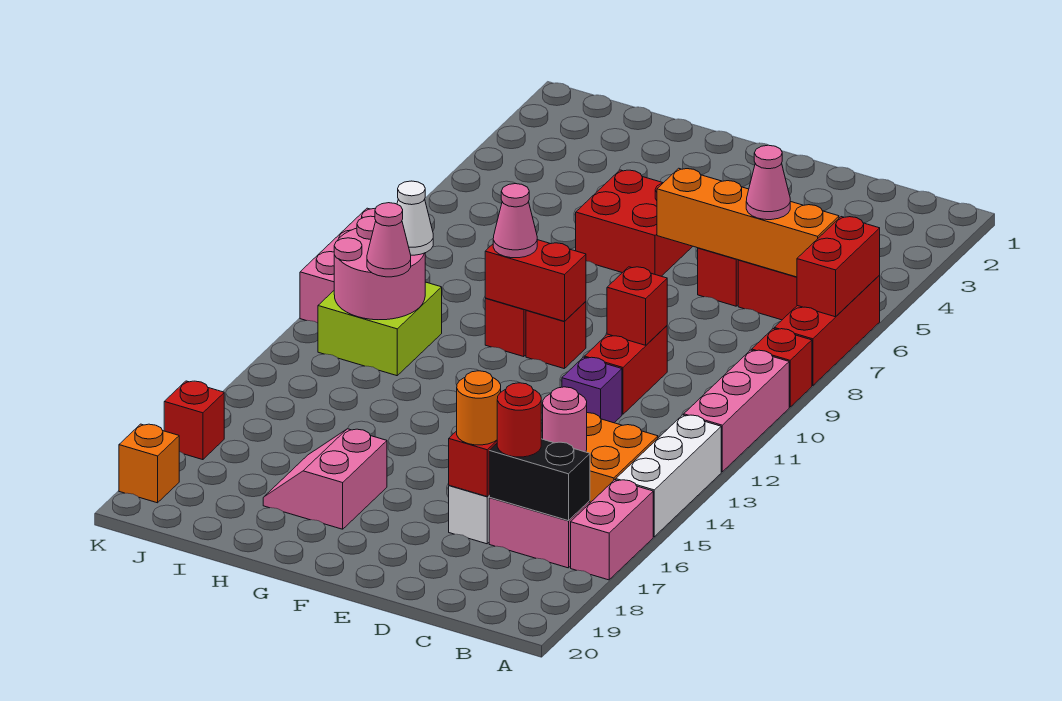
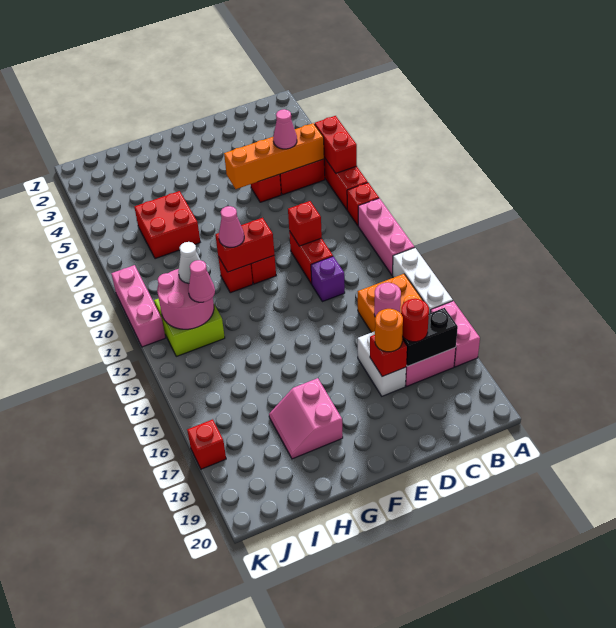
red 2x2 brick [576,170,693,276] -> red 2x2 brick moved to [135,191,200,259]
orange 1x1 brick [119,424,179,503] -> none

